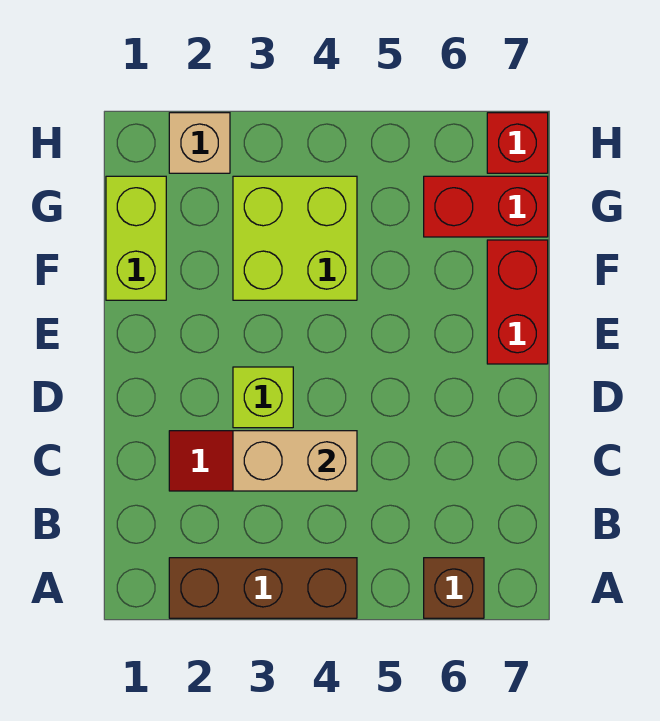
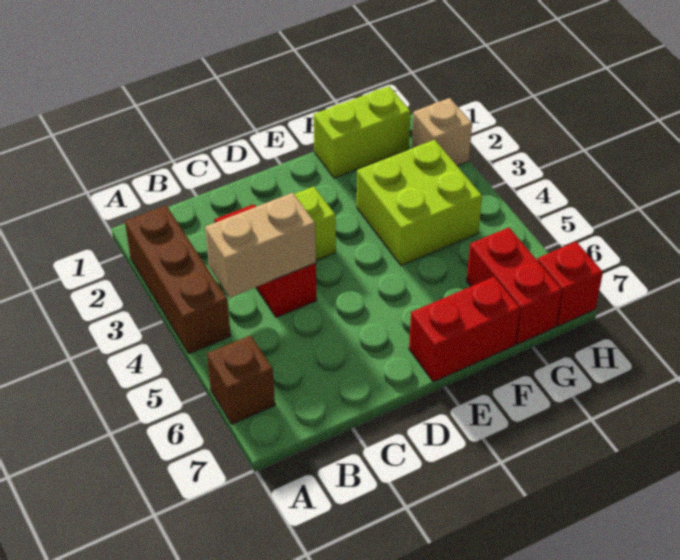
tan 1x2 brick [233,431,357,491] -> tan 1x2 brick turned to [205,193,316,297]

